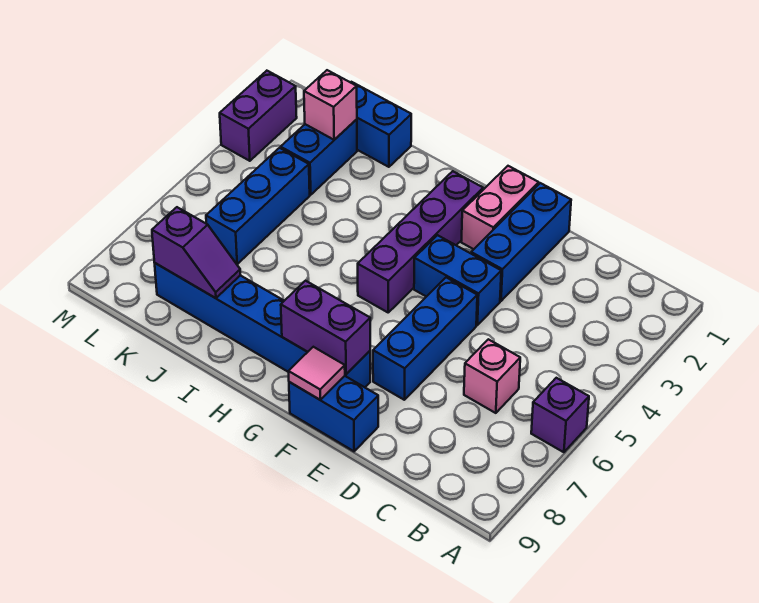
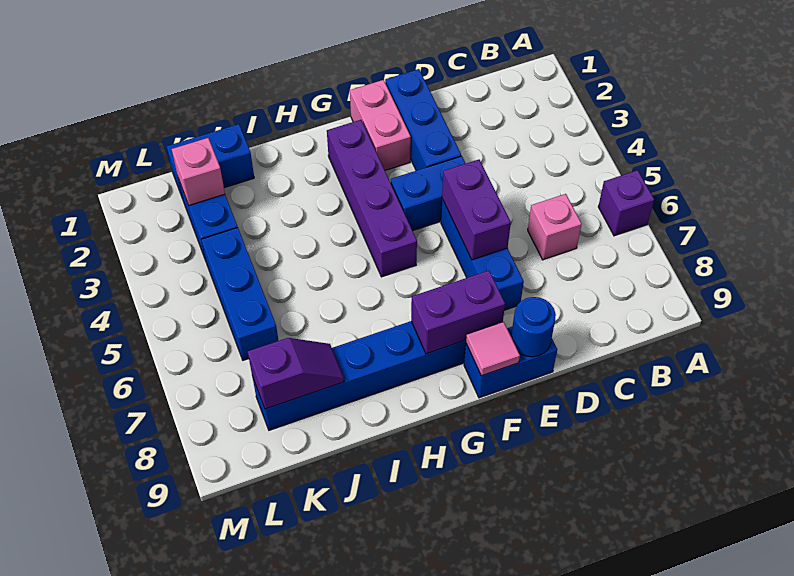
none -> blue 1x1 round brick [511,297,556,357]
purple 1x2 brick [220,71,297,161] -> purple 1x2 brick moved to [442,160,511,260]

